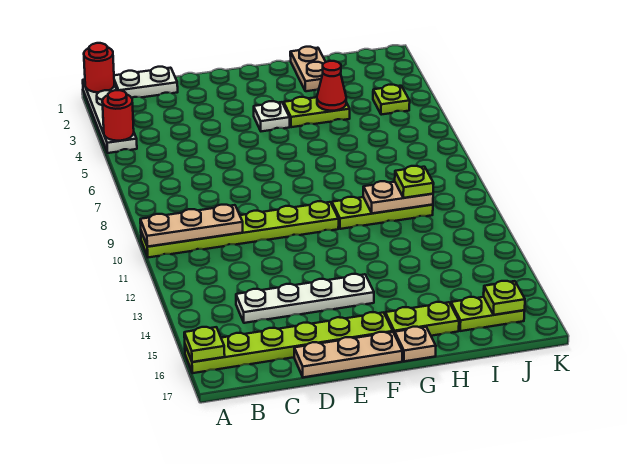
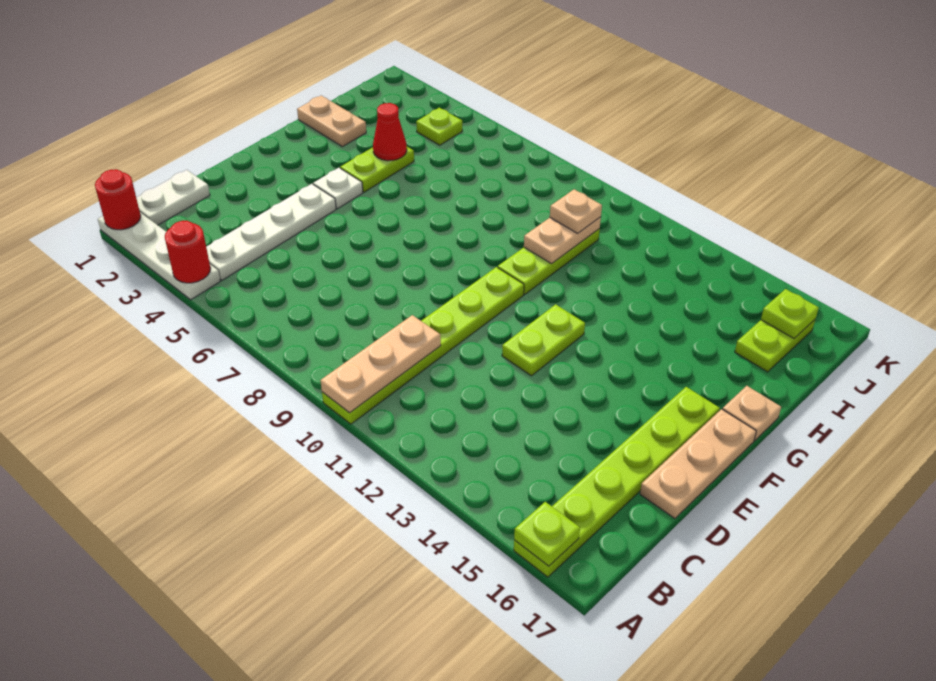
white 1x4 plate [236,274,374,323] -> white 1x4 plate moved to [206,184,336,280]
lime 1x2 plate [385,302,459,336] -> lime 1x2 plate moved to [502,304,585,376]
lime 1x1 plate [395,166,434,198] -> tan 1x1 plate [550,189,602,233]

